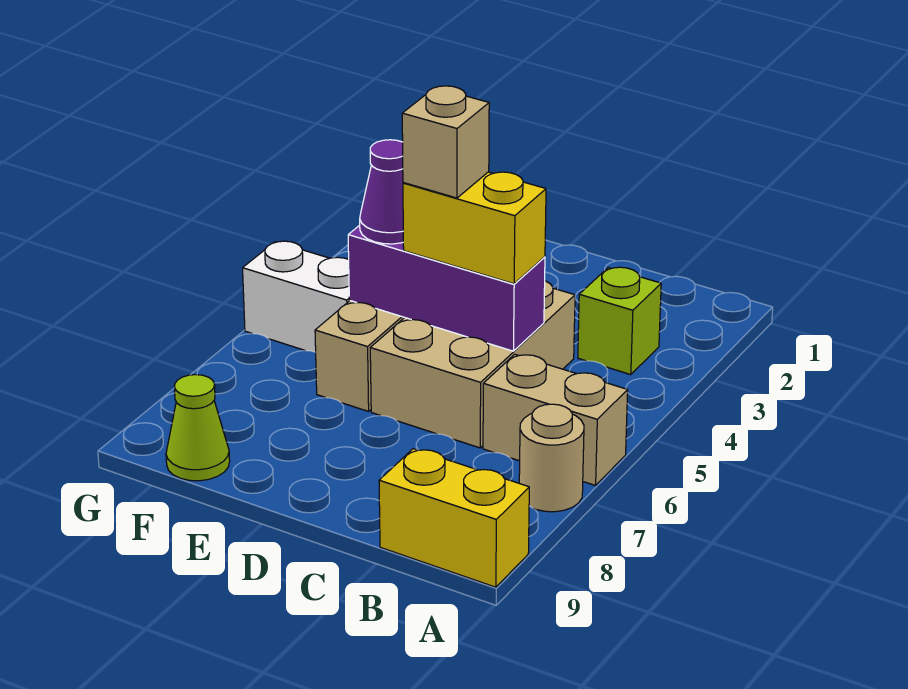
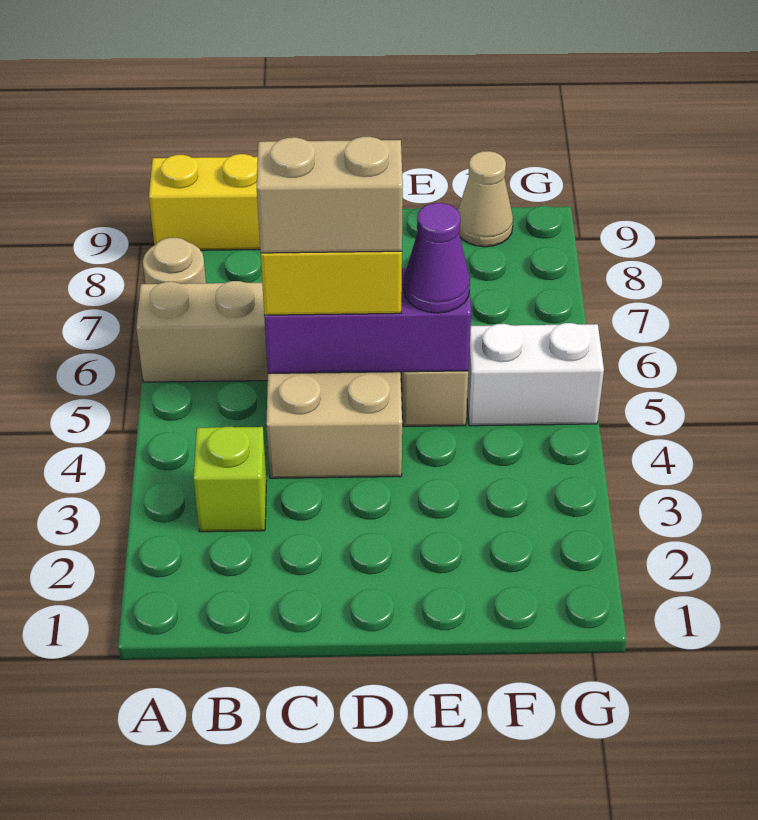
tan 1x1 brick [402,86,489,198] -> tan 1x2 brick [257,137,403,253]
lime 1x1 cone [166,375,230,481] -> tan 1x1 cone [458,151,513,247]

